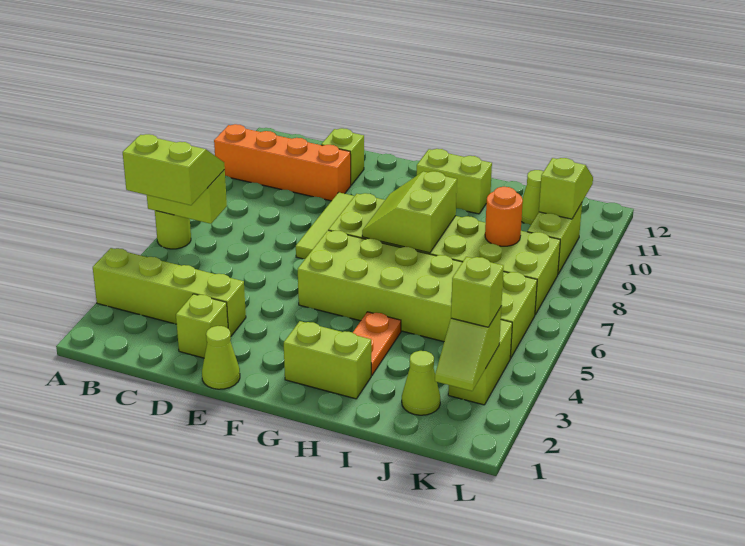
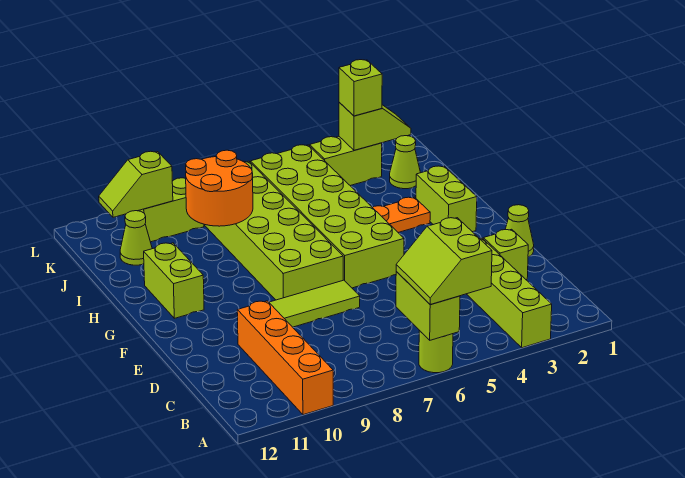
lime 1x1 brick [321,128,364,185] -> none
lime 2x2 slope [362,171,457,253] -> none
orange 1x1 round brick [485,187,523,246] -> orange 2x2 round brick [186,150,253,226]

